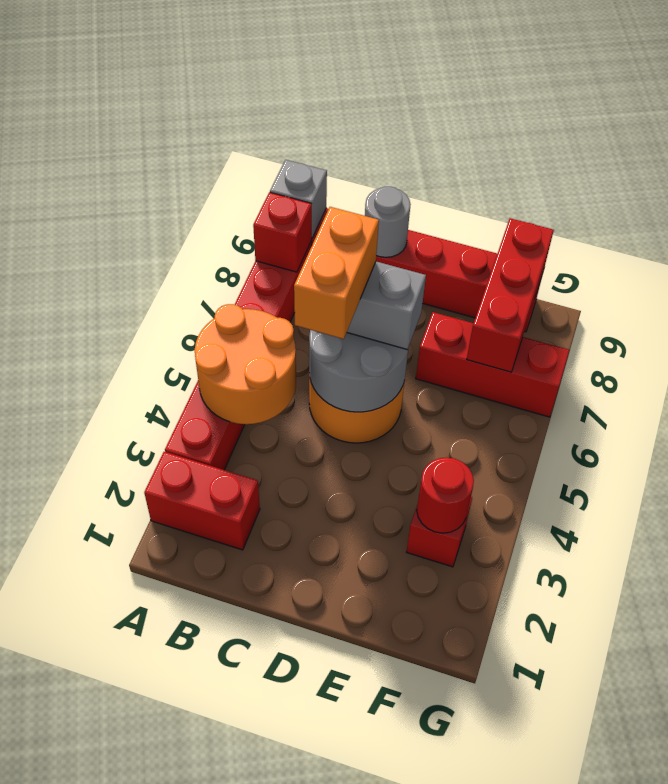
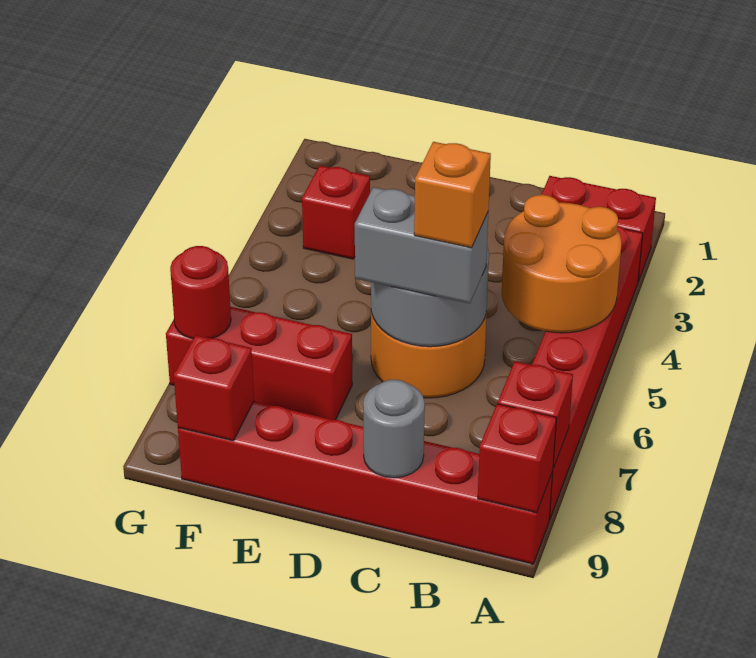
grey 1x1 brick [270,160,327,238] -> red 1x1 brick [478,404,556,513]
orange 1x2 brick [294,207,379,339] -> orange 1x1 brick [414,142,491,248]
red 1x1 round brick [417,457,474,533] -> red 1x1 round brick moved to [170,246,231,339]
red 1x3 brick [467,218,554,372] -> red 1x1 brick [174,335,254,441]

